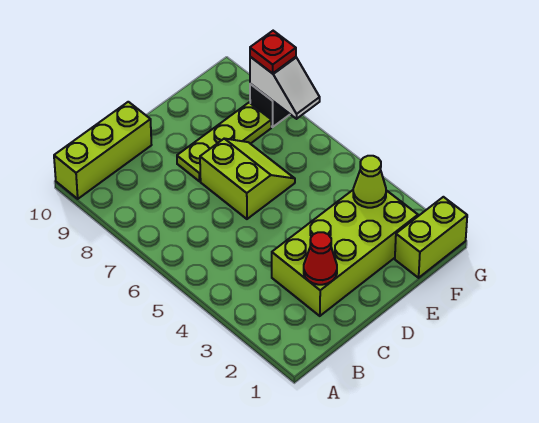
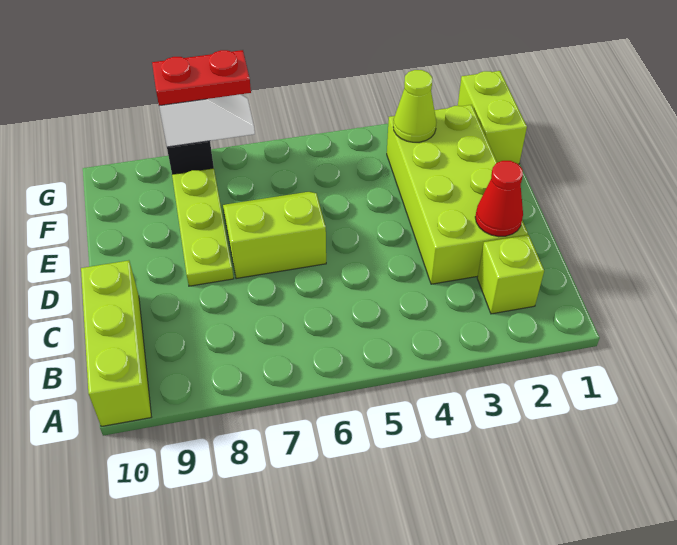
none -> lime 1x1 brick [477,235,544,314]
red 1x1 plate [250,31,296,73] -> red 1x2 plate [152,50,251,106]

